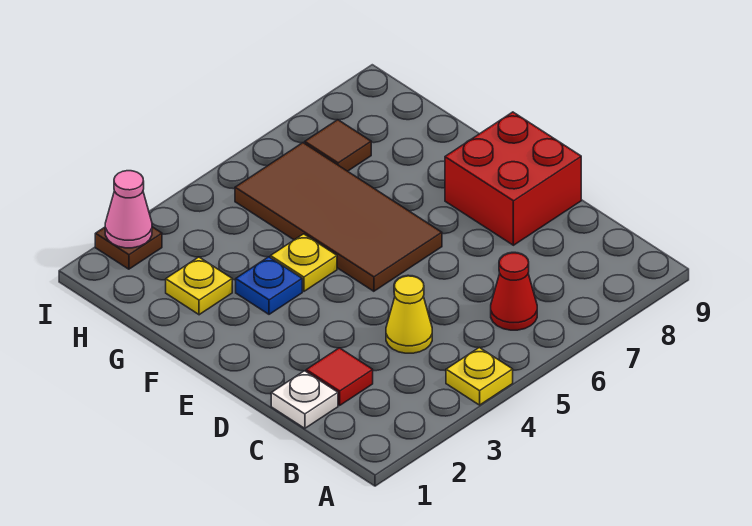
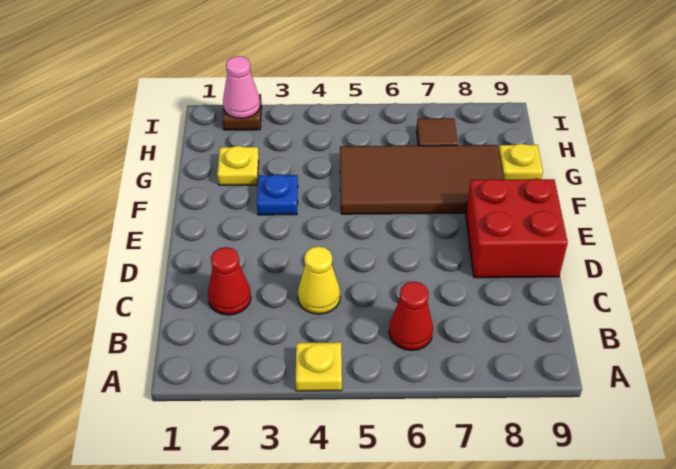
white 1x1 plate [271,371,338,428] -> none
red 1x1 tile [306,348,373,405] -> red 1x1 cone [208,247,251,315]
brown 2x4 tile [235,143,442,291] -> brown 2x4 tile turned to [340,145,503,214]
yellow 1x1 plate [270,234,337,291] -> yellow 1x1 plate moved to [499,144,543,180]

